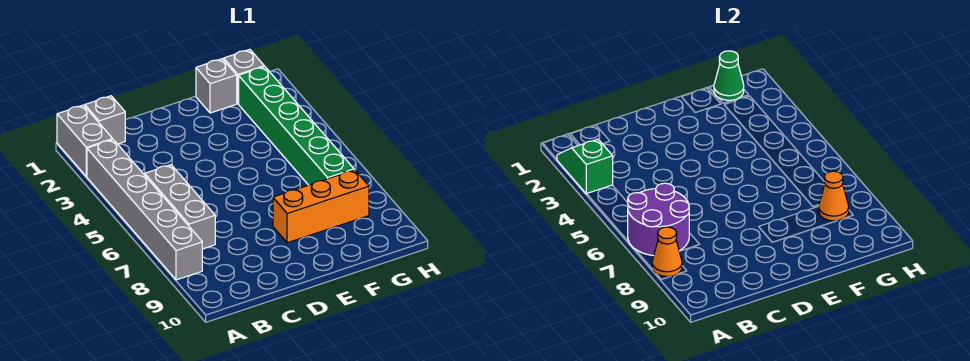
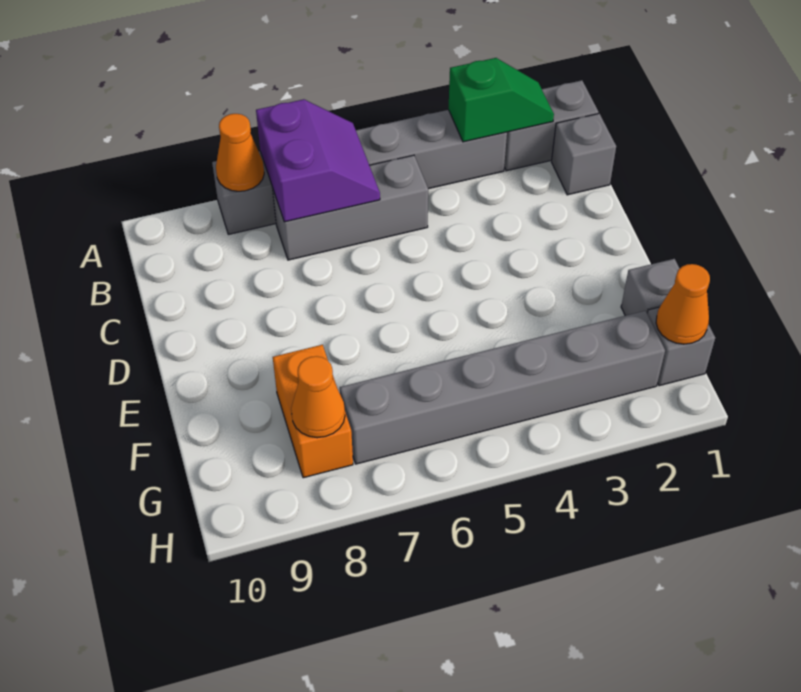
purple 2x2 round brick [628,183,689,256] -> purple 2x2 slope [256,99,380,222]
orange 1x3 brick [273,170,369,243] -> orange 1x2 brick [273,345,353,478]
green 1x1 cone [714,51,744,100] -> orange 1x1 cone [656,264,710,344]
green 1x6 brick [239,67,354,185] -> grey 1x6 brick [340,311,665,464]

